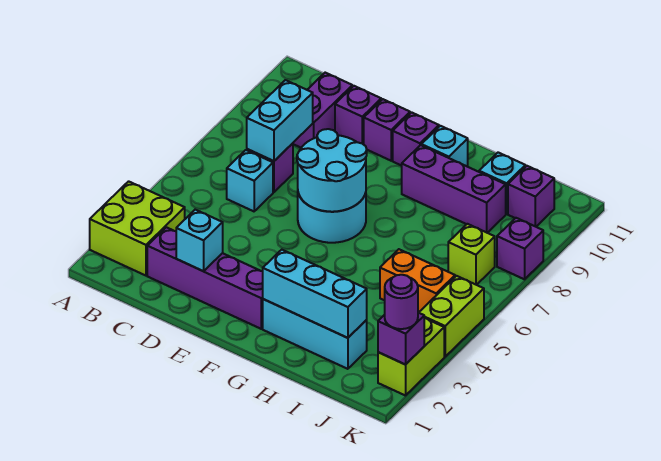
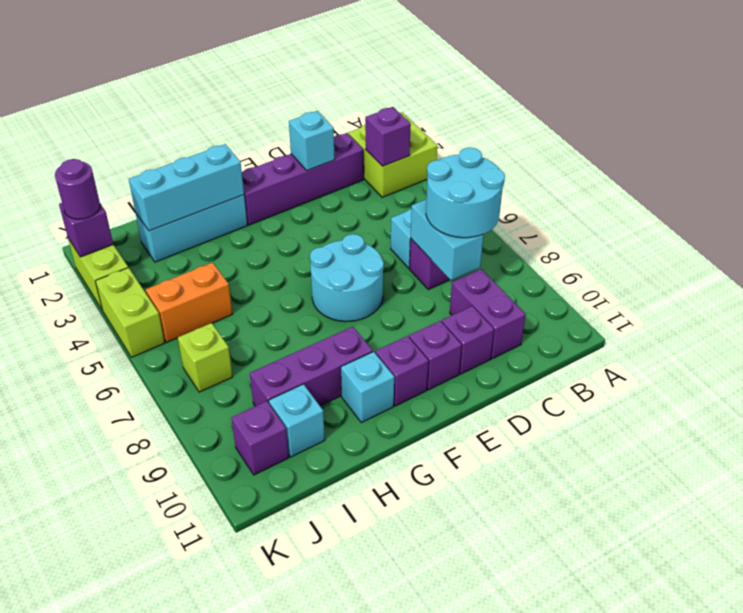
cyan 2x2 round brick [297,129,367,212] -> cyan 2x2 round brick moved to [426,148,505,238]
purple 1x1 brick [497,218,543,279] -> purple 1x1 brick moved to [365,107,411,166]

